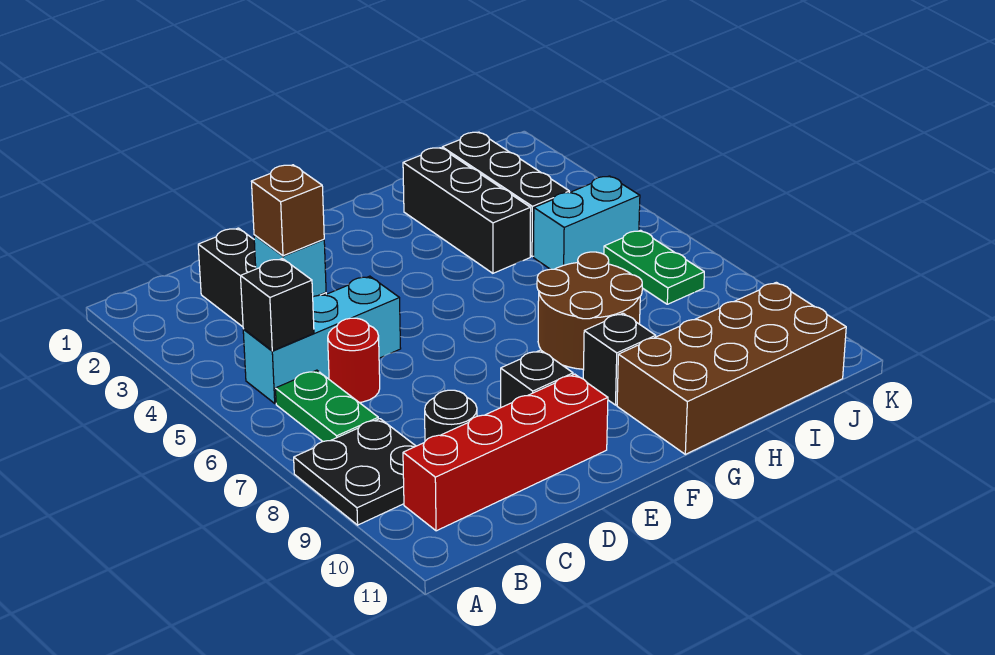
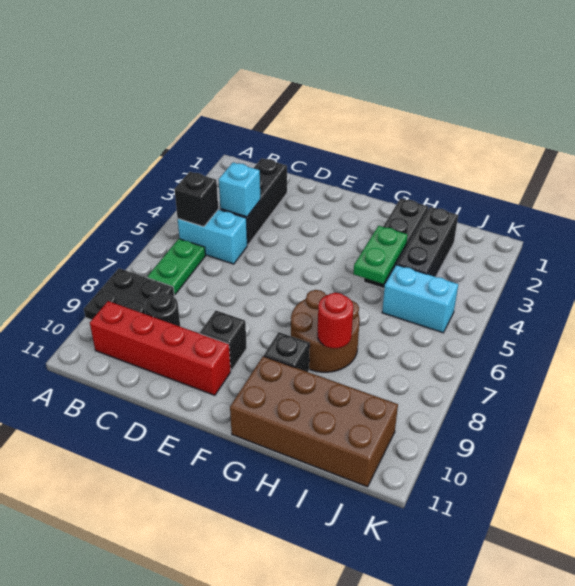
cyan 1x3 brick [243,276,401,403] -> cyan 1x2 brick [178,209,247,264]
brown 1x1 brick [251,165,324,256] -> none
red 1x1 round brick [328,318,380,402] -> red 1x1 round brick moved to [318,293,353,348]
green 1x2 plate [604,230,704,304] -> green 1x2 plate moved to [353,226,407,284]

